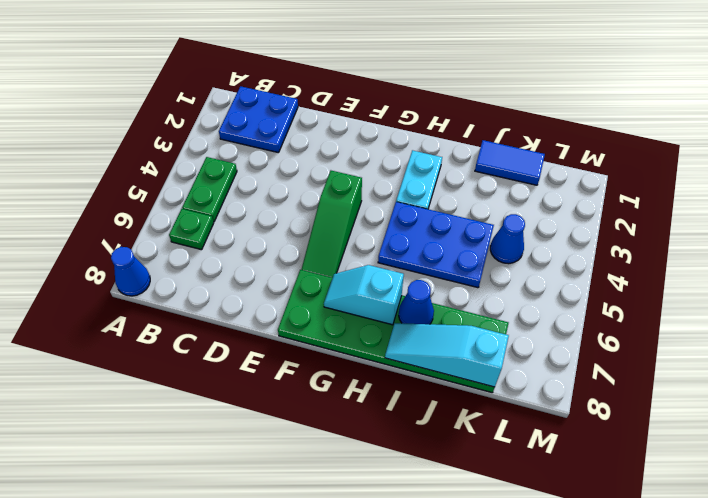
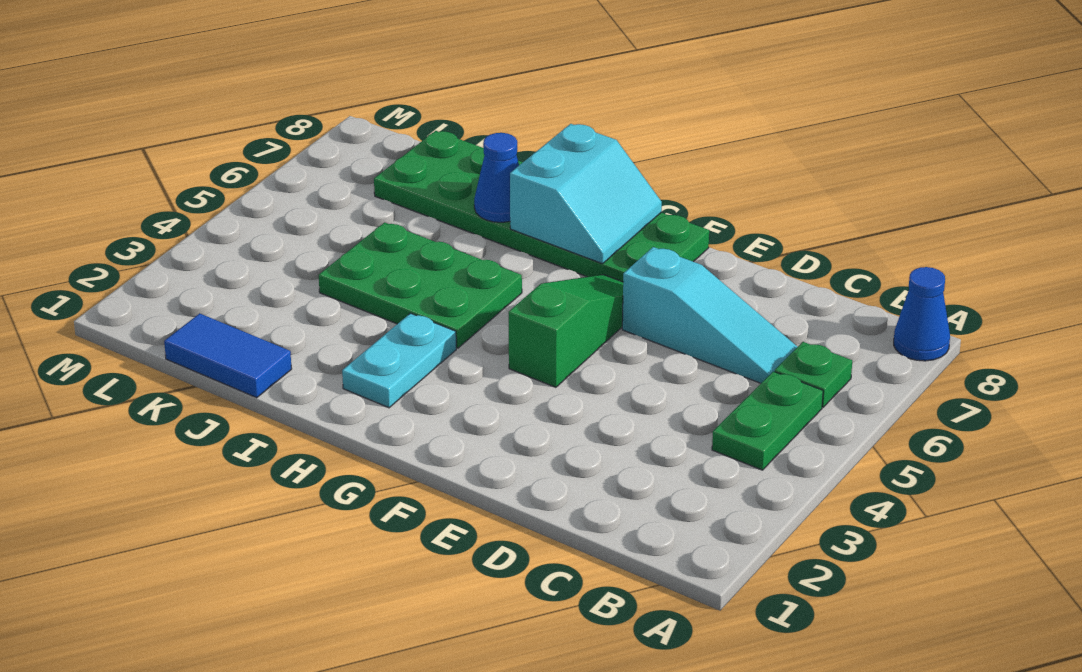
blue 2x2 plate [219,86,298,153] -> none
cyan 1x2 slope [324,265,404,325] -> cyan 2x2 slope [510,124,662,264]
blue 2x3 plate [378,202,494,288] -> green 2x3 plate [319,222,522,348]
cyan 1x3 slope [385,323,509,387] -> cyan 1x3 slope moved to [622,247,797,383]
blue 1x1 cone [490,214,525,264] -> none

